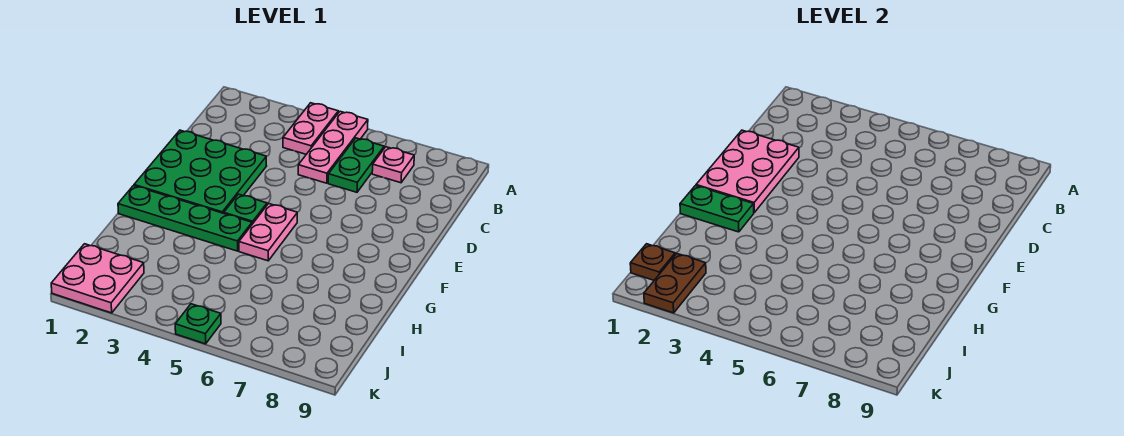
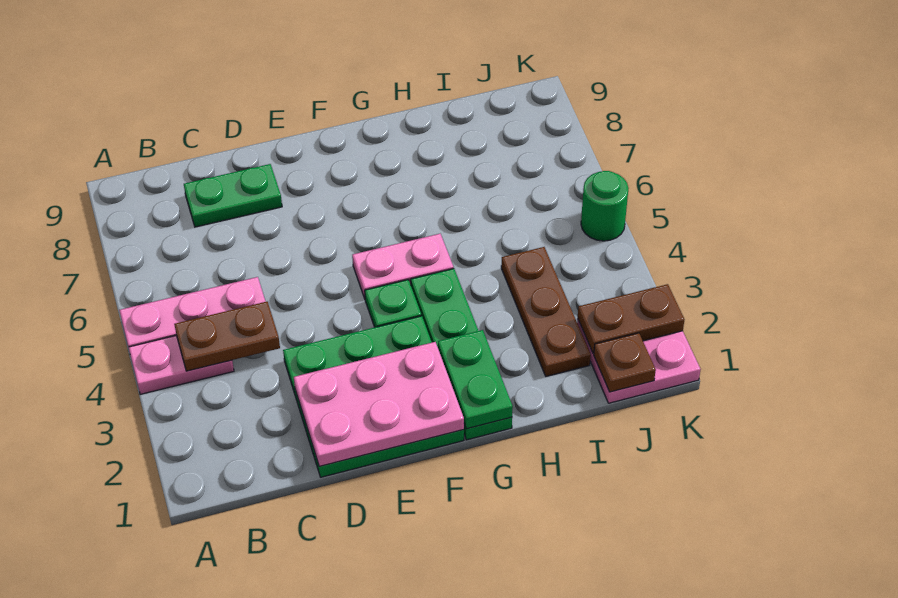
none -> brown 1x2 plate [174,302,280,371]
green 1x2 plate [328,138,384,192] -> green 1x2 plate moved to [184,164,282,227]
pink 1x1 plate [372,147,414,183] -> none
none -> brown 1x3 plate [501,247,591,376]
green 1x1 plate [175,304,221,344] -> green 1x1 round brick [581,171,629,241]

